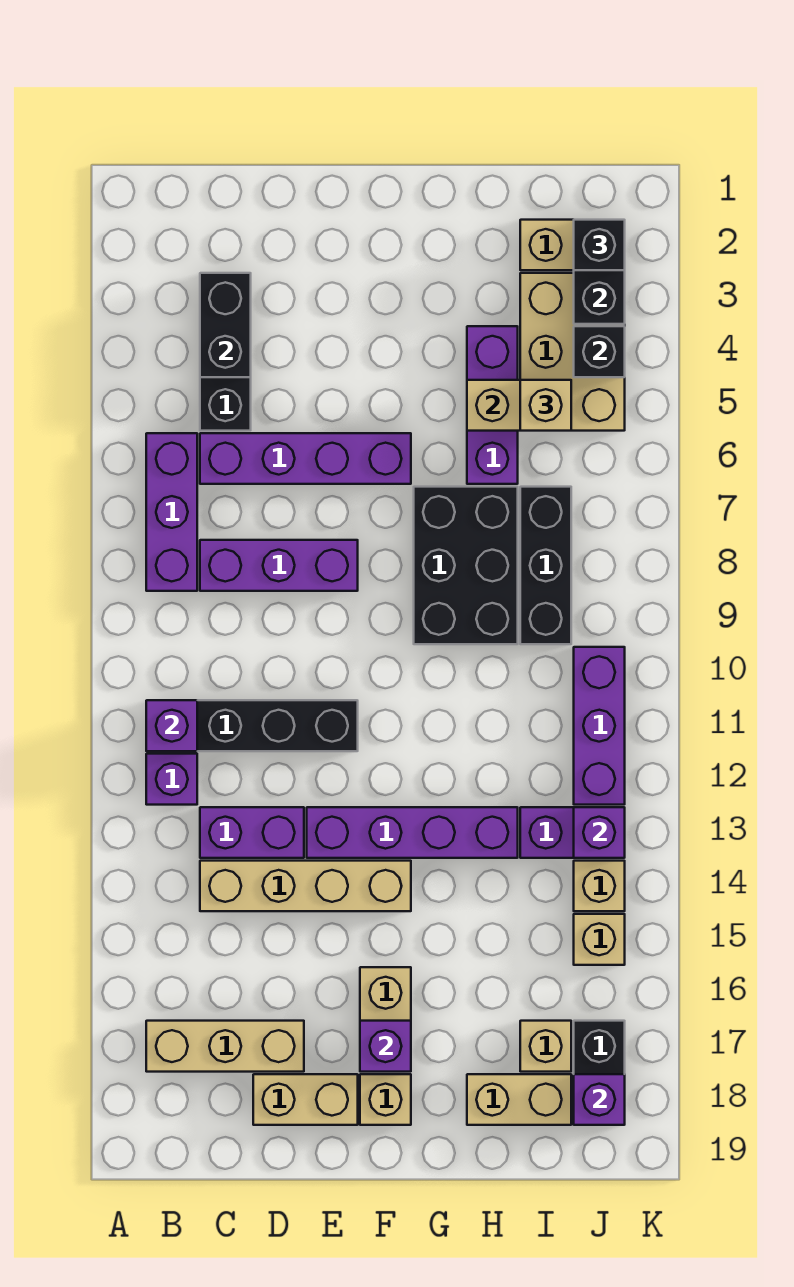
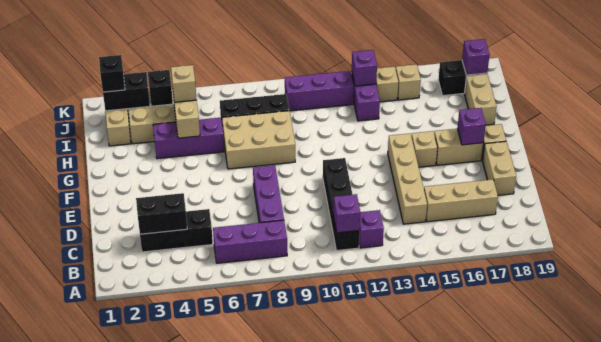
tan 1x3 brick [146,1021,304,1072] -> tan 1x3 brick turned to [424,179,498,222]
purple 1x4 brick [200,433,411,484] -> none
purple 1x2 brick [200,807,304,858] -> none
purple 1x4 brick [307,807,518,858] -> none
black 2x3 brick [414,487,518,644] -> tan 2x3 brick [222,111,295,169]
tan 1x1 brick [520,1021,571,1072] -> tan 1x1 brick moved to [411,131,437,167]

